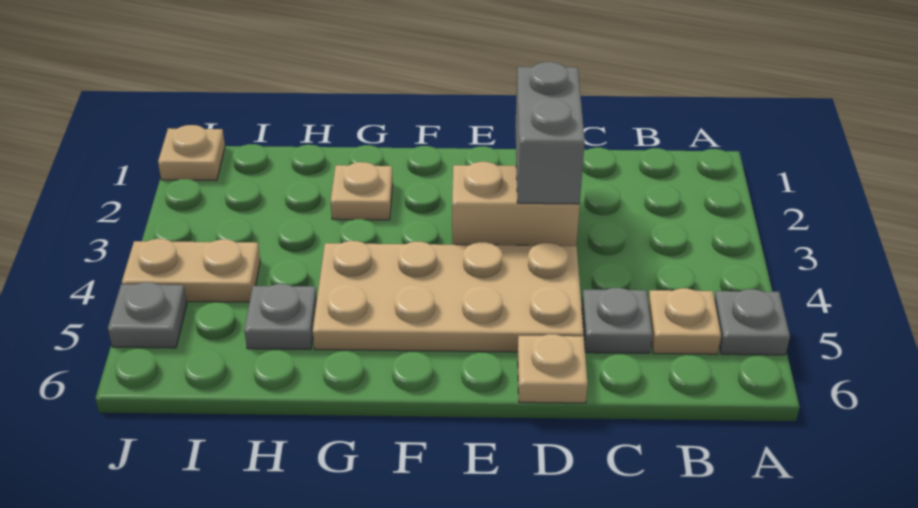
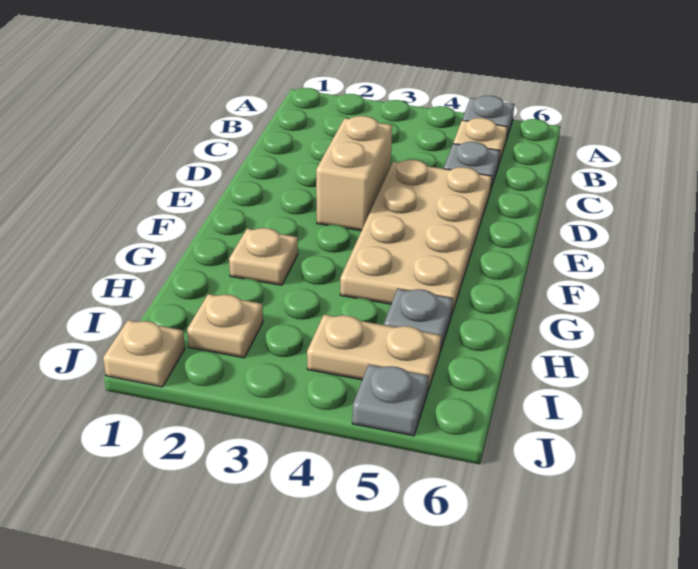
grey 1x2 brick [515,62,585,204] -> none
tan 1x1 plate [518,334,588,403] -> tan 1x1 plate moved to [187,294,263,358]
tan 1x2 plate [122,239,260,302] -> tan 1x2 plate turned to [307,315,441,392]

